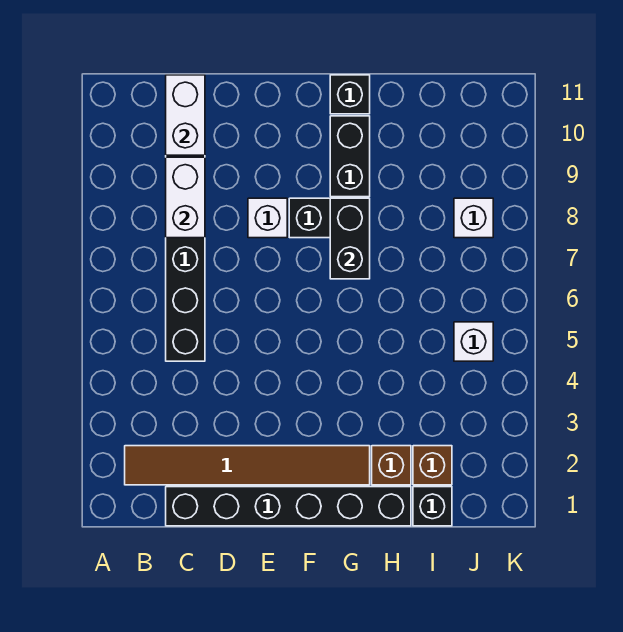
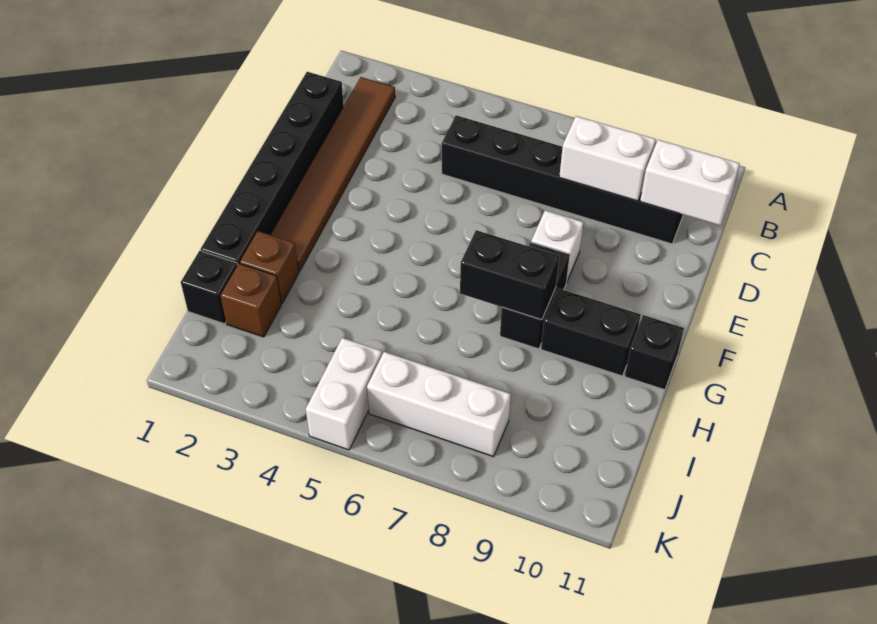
white 1x1 brick [454,322,493,361] -> white 1x2 brick [306,338,382,450]
white 1x1 brick [454,198,493,238] -> white 1x3 brick [367,352,511,457]

